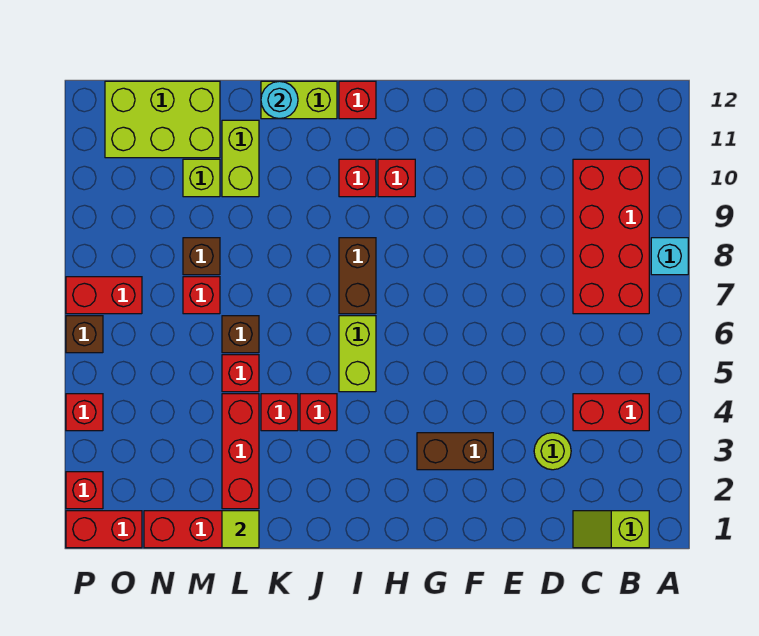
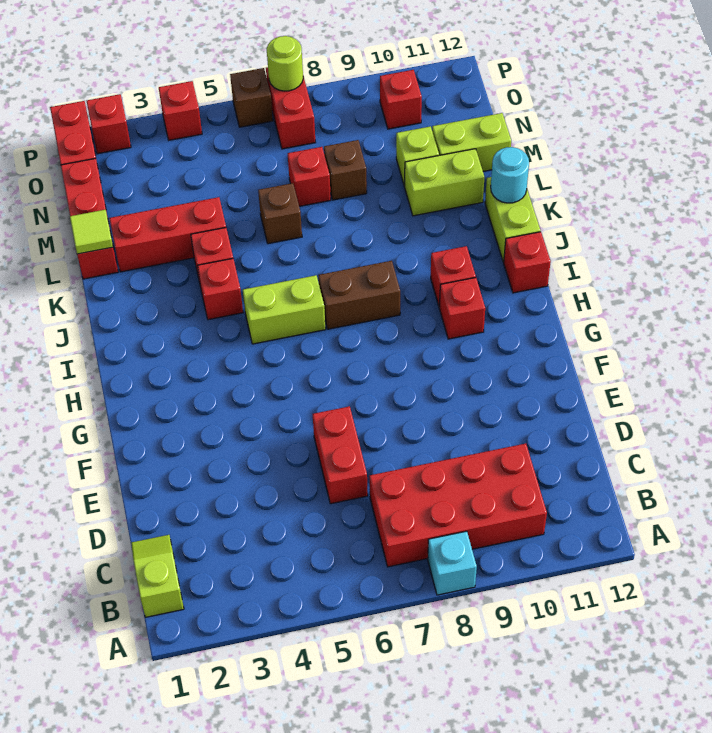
red 1x2 brick [573,394,649,431] -> red 1x2 brick moved to [313,406,368,504]
lime 1x1 round brick [534,433,571,470] -> lime 1x1 round brick moved to [267,36,303,91]
brown 1x2 brick [417,433,493,470] -> none
red 1x1 brick [222,355,259,392] -> red 1x1 brick moved to [380,70,422,129]
lime 2x3 brick [105,81,220,158] -> lime 1x2 brick [432,113,511,171]

